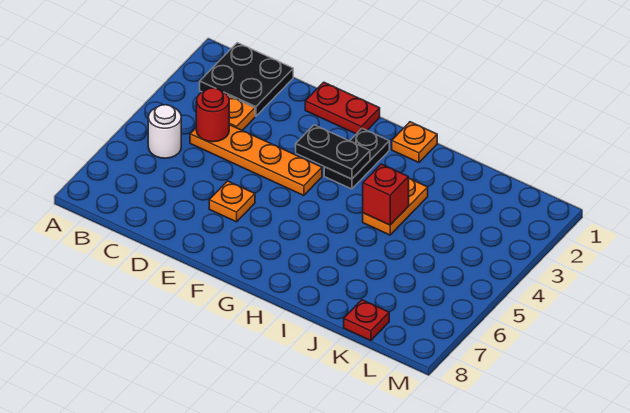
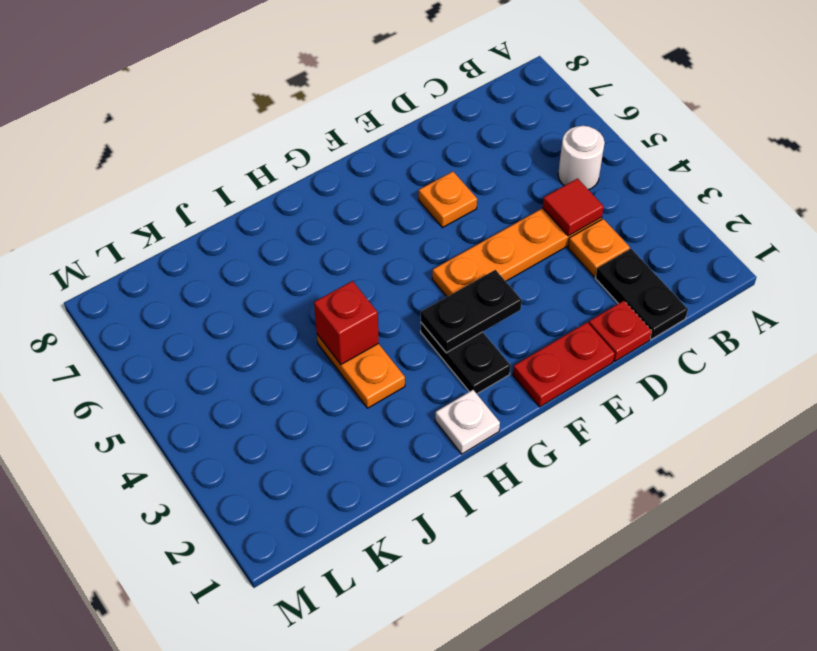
black 2x2 plate [200,43,293,116] -> black 1x2 plate [596,249,688,339]
red 1x1 round brick [196,88,229,142] -> red 1x1 tile [542,179,604,236]
orange 1x1 plate [392,122,437,163] -> white 1x1 plate [435,390,500,454]
red 1x1 plate [344,300,389,341] -> red 1x1 plate moved to [589,301,652,361]

